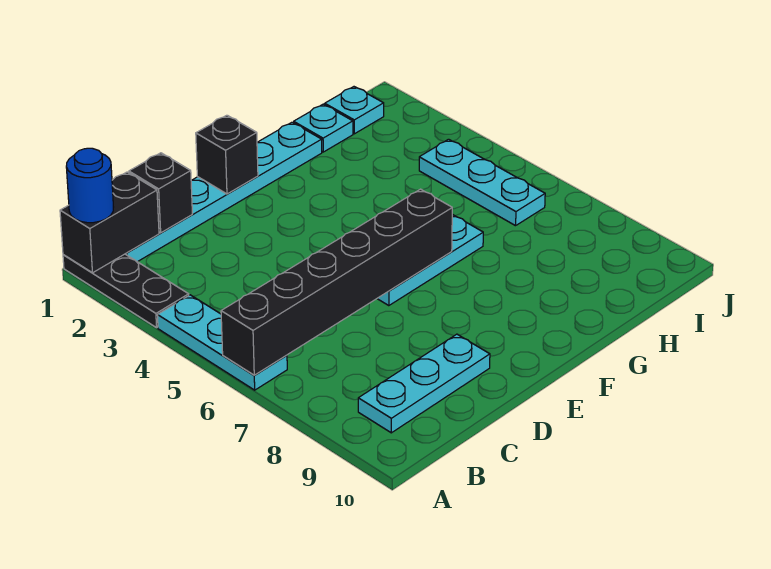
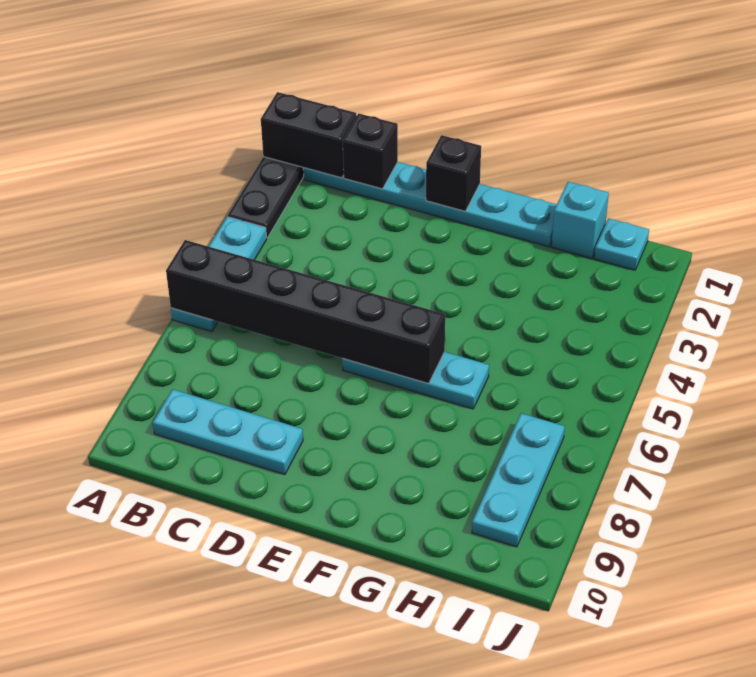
blue 1x1 round brick [66,148,113,223] -> none
cyan 1x1 plate [294,104,353,152] -> cyan 1x1 brick [551,182,609,258]
cyan 1x3 plate [419,139,545,226] -> cyan 1x3 plate moved to [472,413,565,547]

